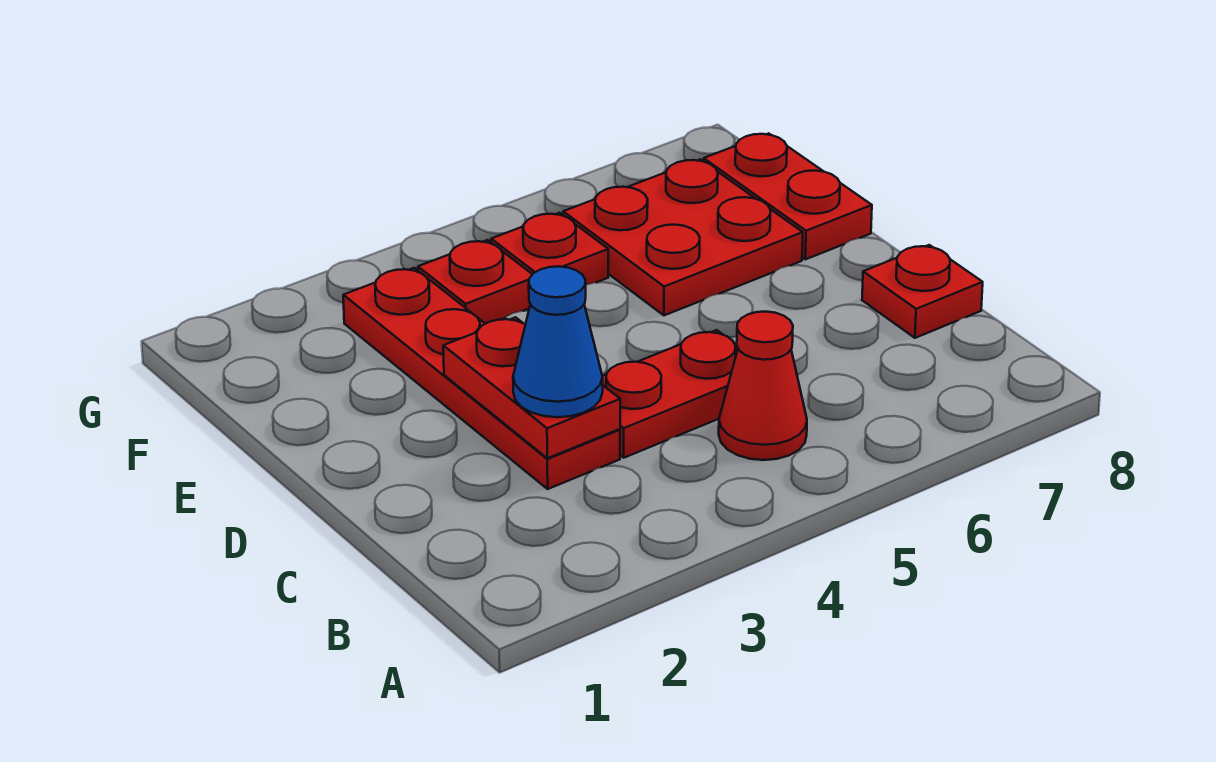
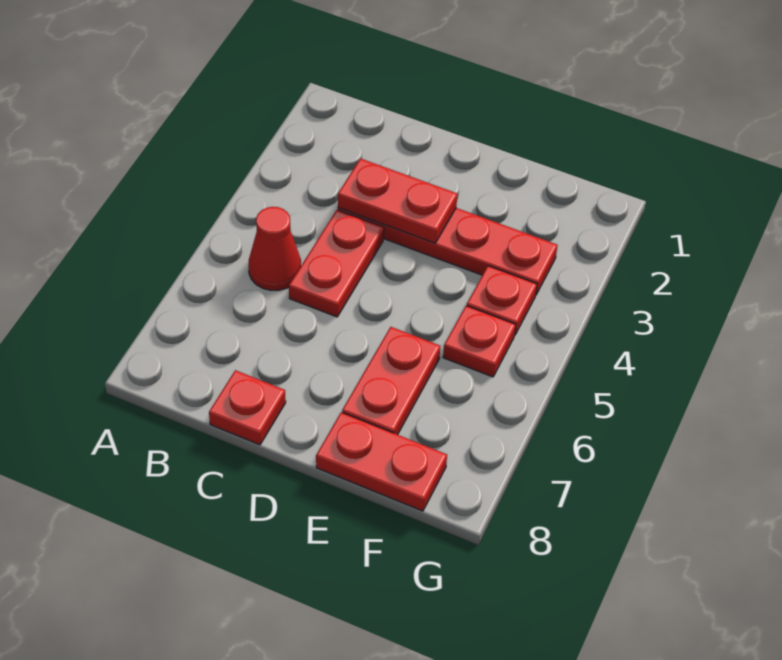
blue 1x1 cone [513,266,603,417] -> none
red 2x2 plate [563,159,803,315] -> red 1x2 plate [342,327,440,435]

